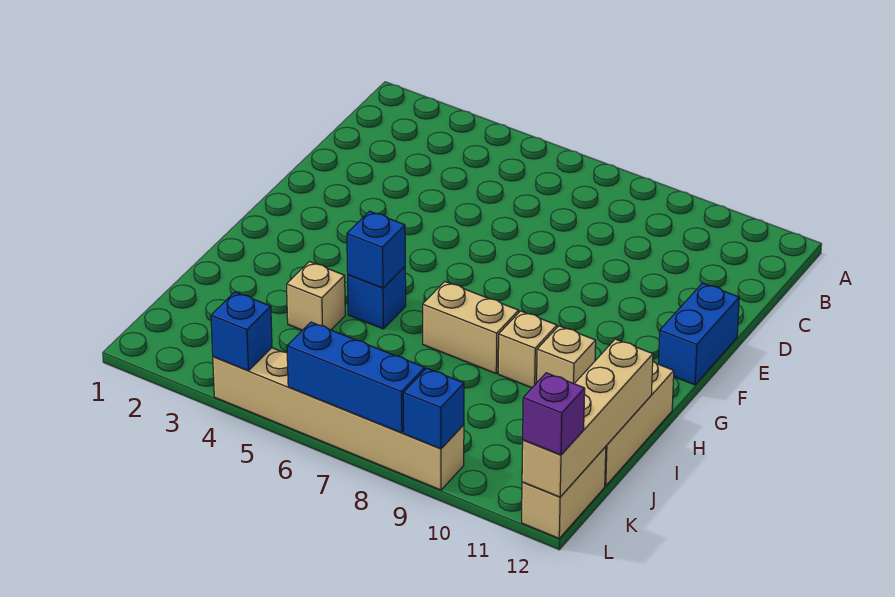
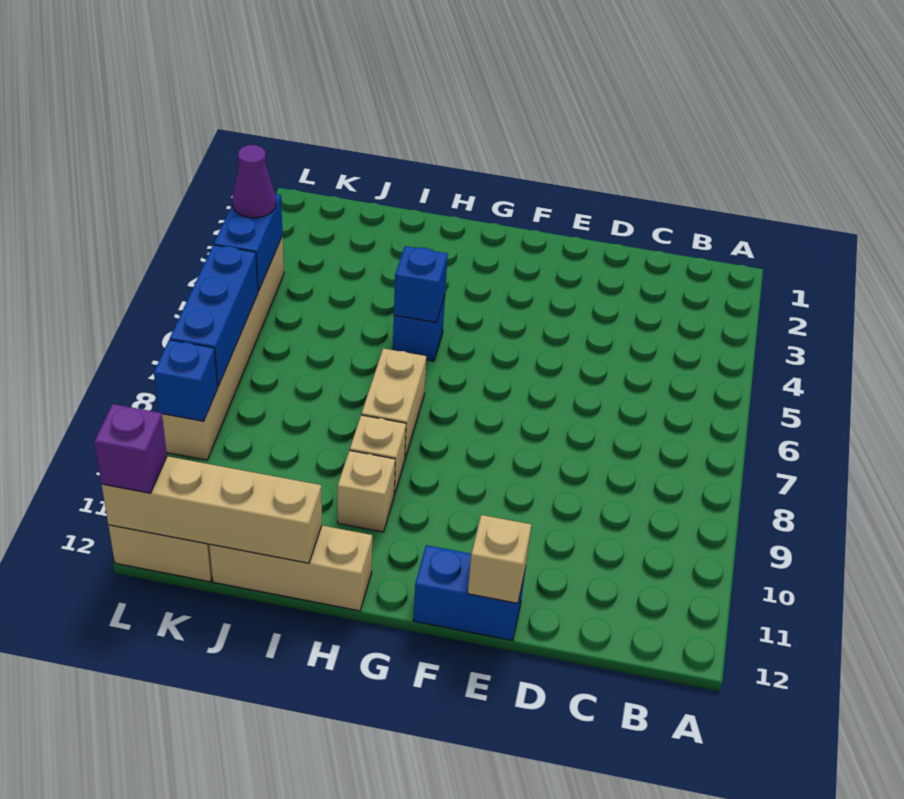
tan 1x1 brick [287,262,345,330] -> tan 1x1 brick moved to [468,515,531,604]
blue 1x1 brick [211,292,272,371] -> blue 1x2 brick [214,194,282,291]
none -> purple 1x1 cone [232,145,276,218]

